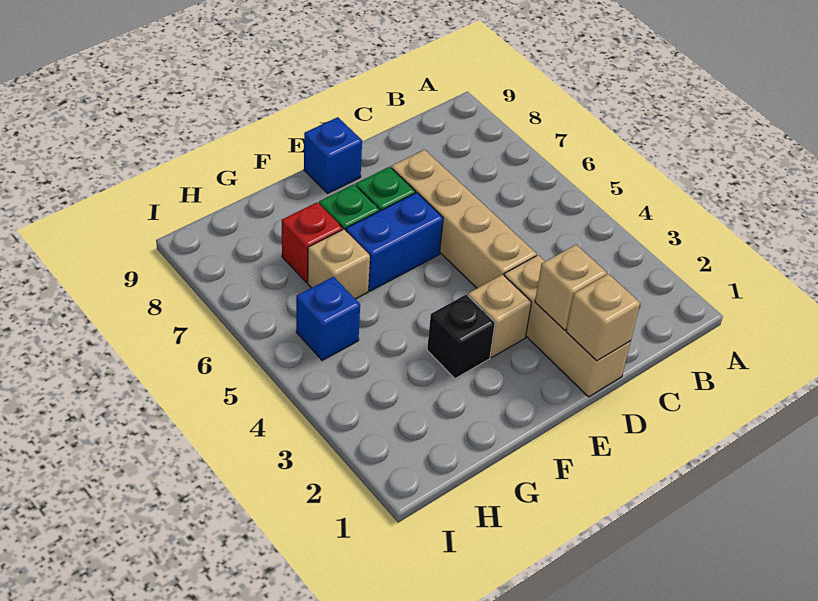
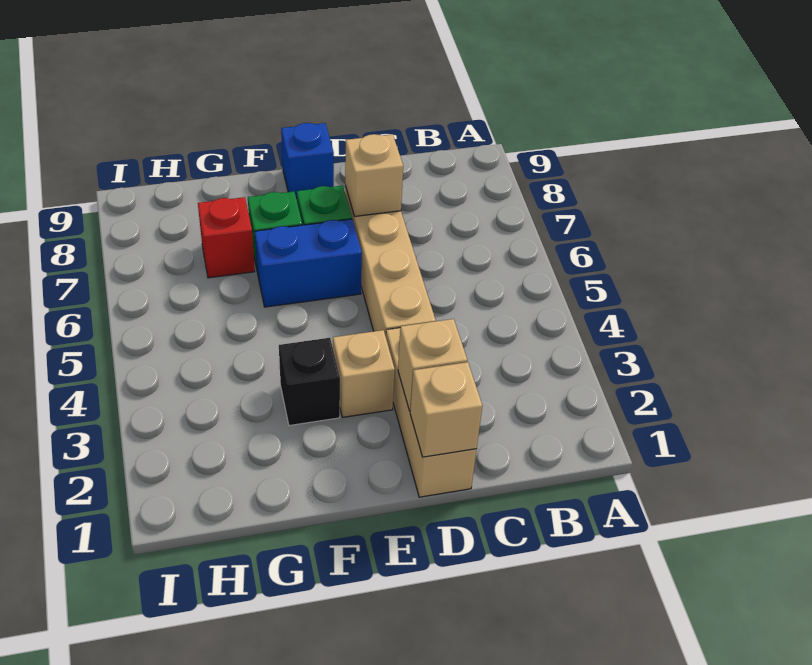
tan 1x1 brick [308,229,370,299] -> tan 1x1 brick moved to [345,134,403,217]
blue 1x1 brick [296,277,360,360] -> none

